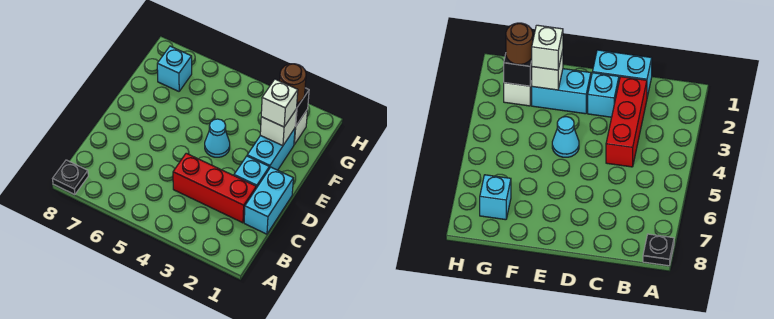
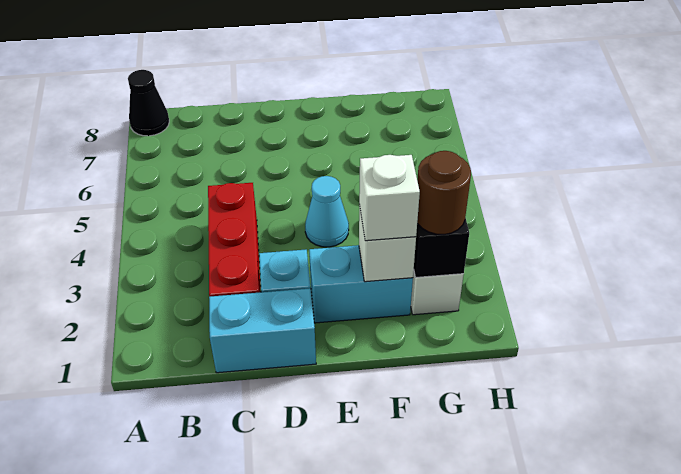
black 1x1 plate [53,160,88,195] -> black 1x1 cone [128,70,169,136]
cyan 1x1 brick [157,46,192,91] -> none

